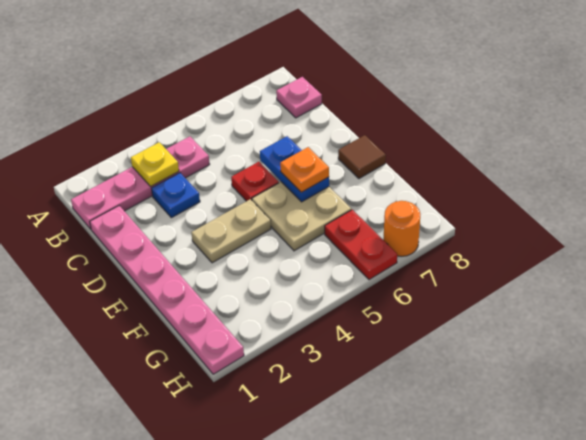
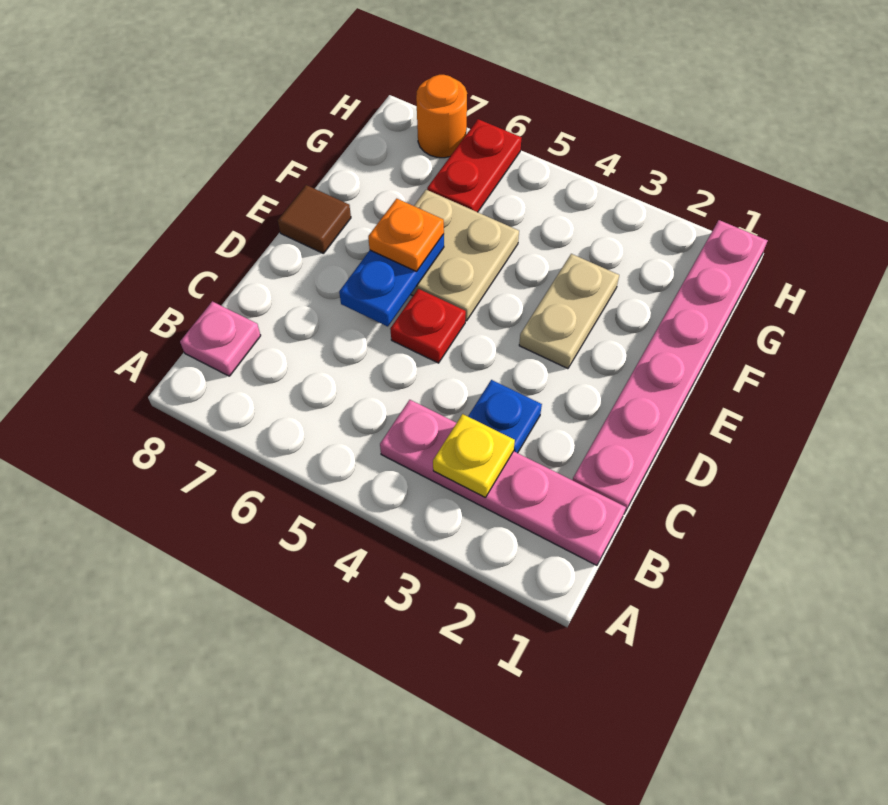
tan 1x2 plate [191,199,271,263] -> tan 1x2 plate turned to [519,254,619,369]

